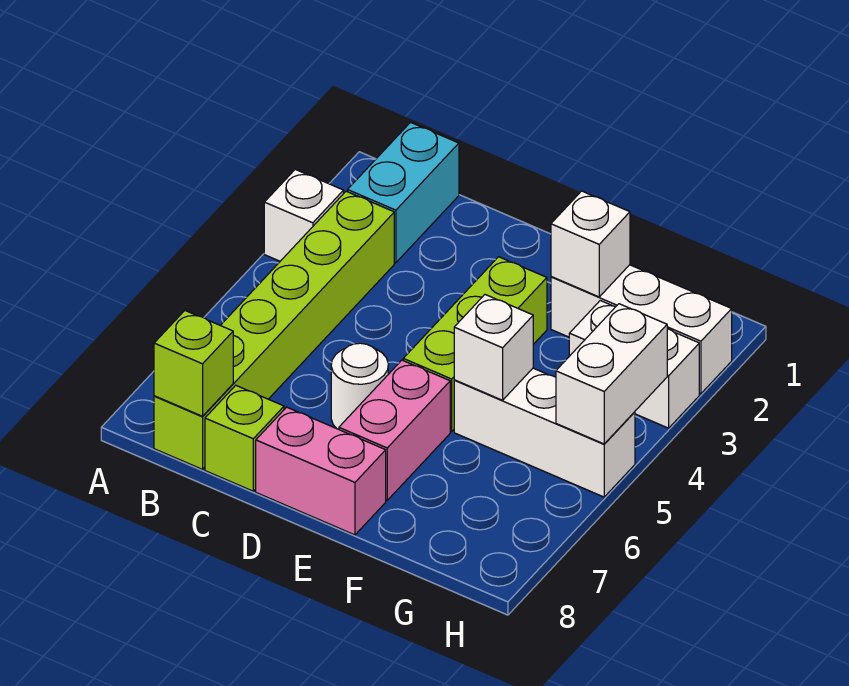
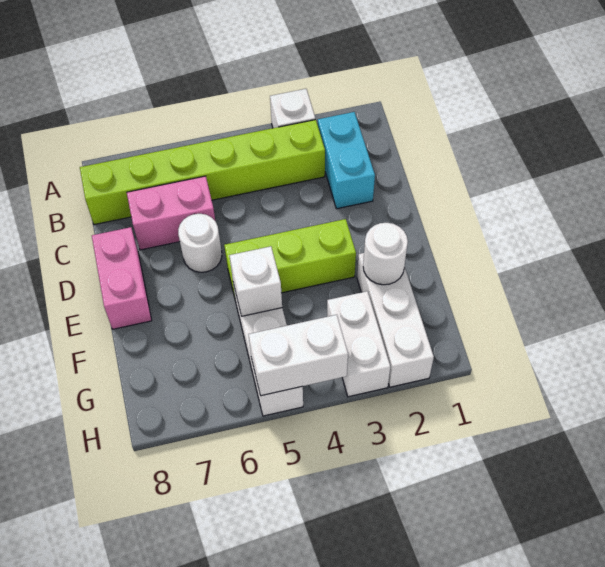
cyan 1x2 brick [348,122,459,263] -> cyan 1x2 brick turned to [318,112,375,209]
lime 1x1 brick [154,311,233,416] -> none
lime 1x1 brick [205,385,284,491] -> none
pink 1x2 brick [339,360,450,500] -> pink 1x2 brick moved to [127,176,215,250]
white 1x1 brick [551,191,630,297] -> white 1x1 round brick [363,223,408,285]

